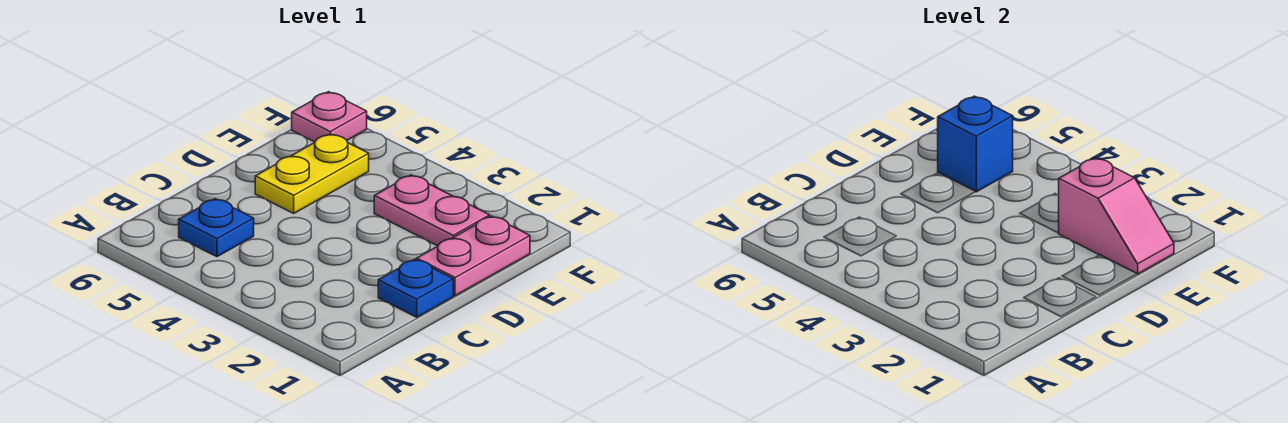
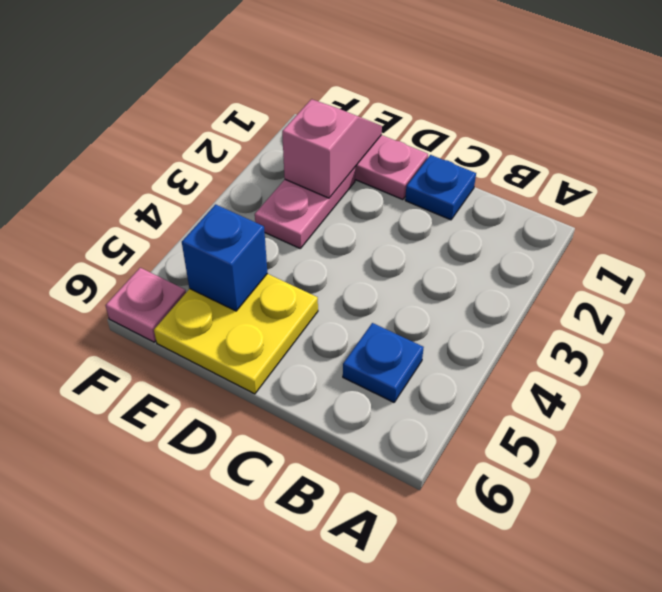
yellow 1x2 plate [255,134,369,213] -> yellow 2x2 plate [154,274,318,394]

